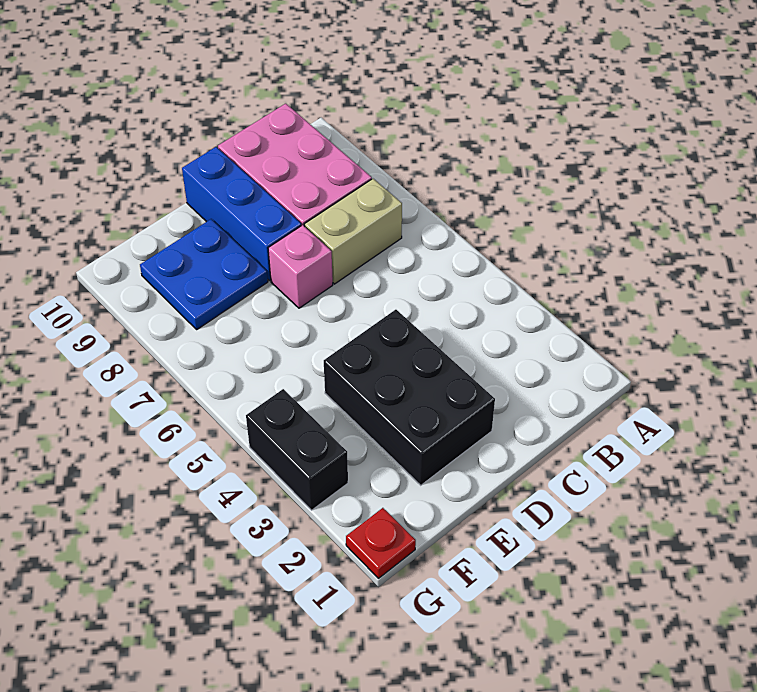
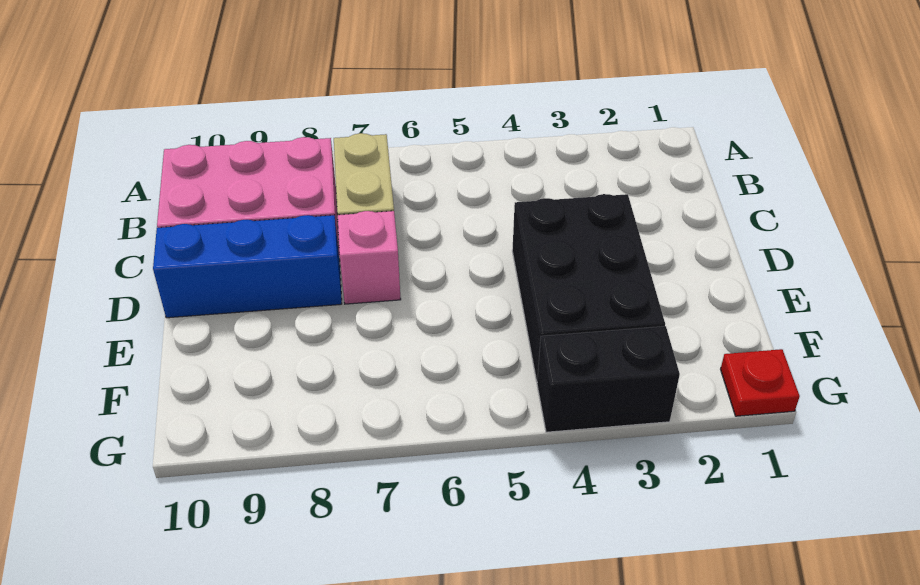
black 2x3 brick [324,310,495,485] -> black 2x3 brick turned to [512,194,665,381]
blue 2x2 plate [140,219,268,329] -> none

